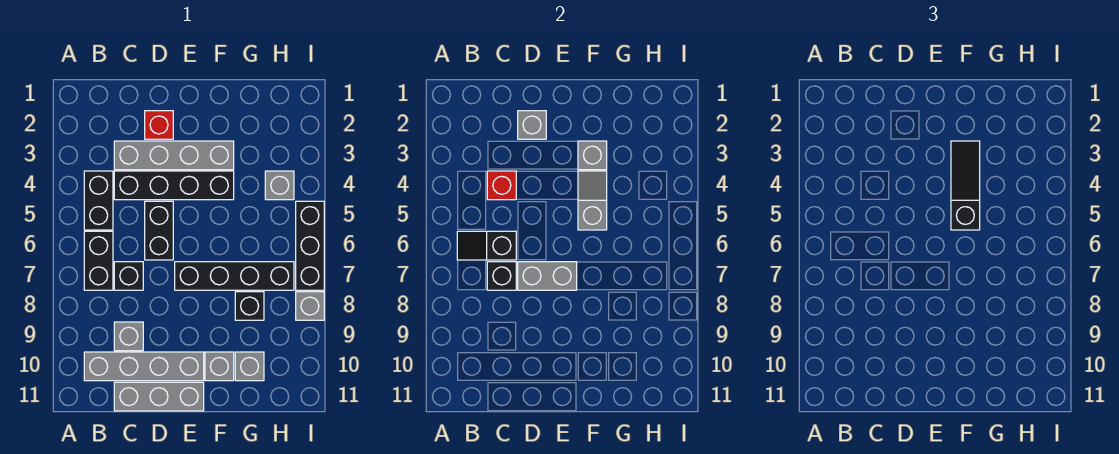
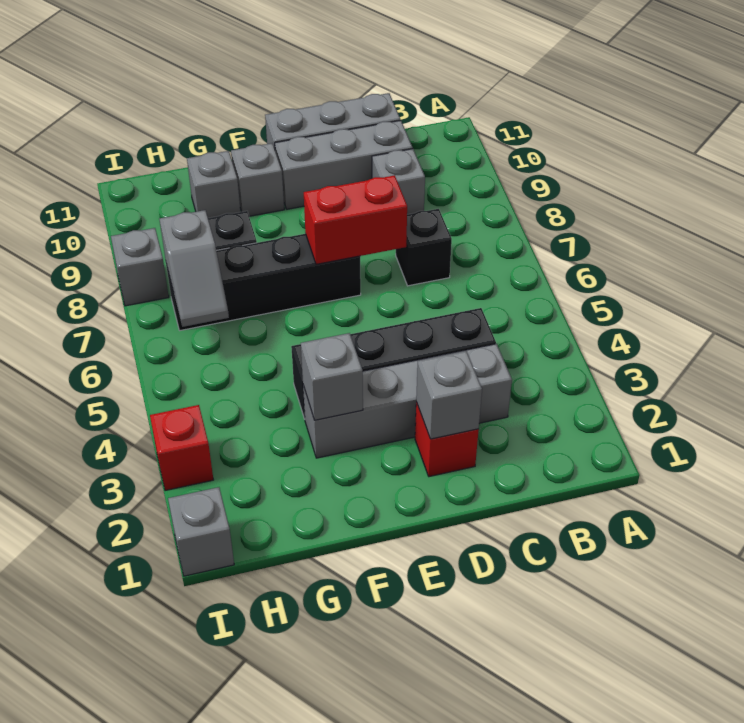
black 1x2 brick [84,171,113,230] -> none
black 1x2 brick [84,231,113,290] -> none
black 1x2 slope [457,231,516,260] -> none
grey 1x4 brick [84,352,204,381] -> grey 1x3 brick [275,120,413,209]
red 1x1 brick [487,171,516,200] -> red 1x1 brick moved to [150,405,213,491]
black 1x1 brick [487,262,516,290] -> none
black 1x2 brick [145,201,173,260] -> none
grey 1x2 brick [518,262,577,290] -> red 1x2 brick [304,175,407,264]
black 1x3 slope [951,141,980,230] -> none
grey 1x2 slope [578,171,607,230] -> grey 1x2 slope moved to [159,210,229,327]
grey 1x1 brick [265,171,294,200] -> grey 1x1 brick moved to [168,487,234,576]
black 1x3 brick [296,201,324,290] -> none

